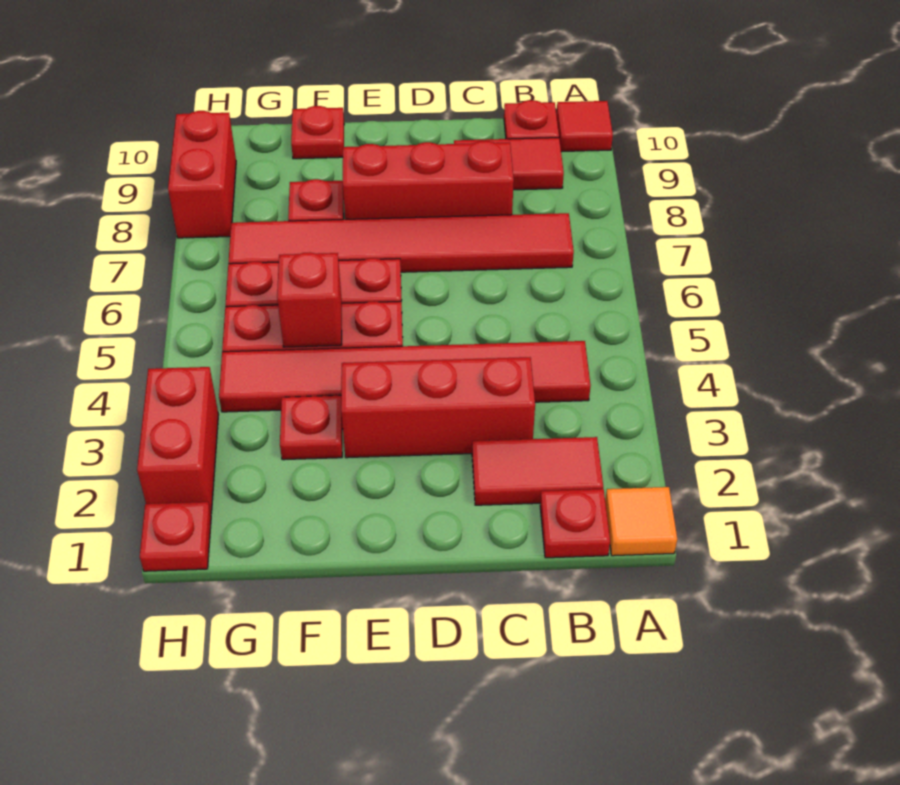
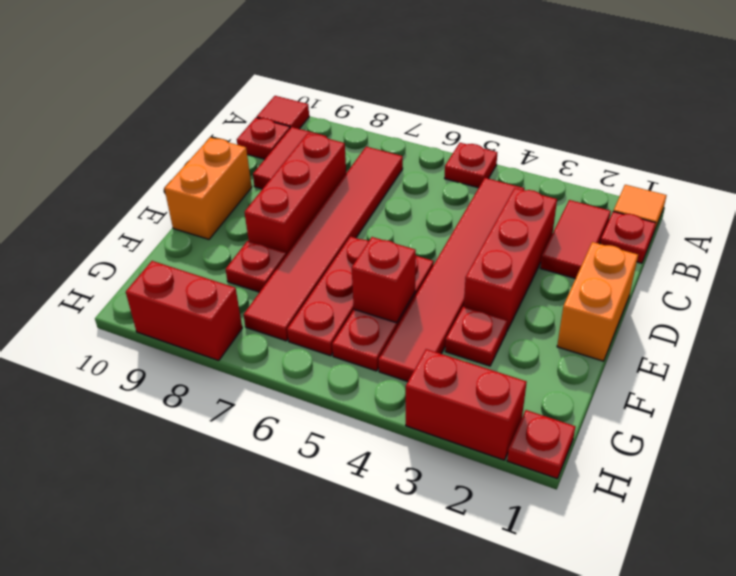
none -> orange 1x2 brick [557,242,638,361]
none -> orange 1x2 brick [164,137,252,239]
red 1x1 plate [291,106,344,159] -> red 1x1 plate moved to [445,143,497,188]

